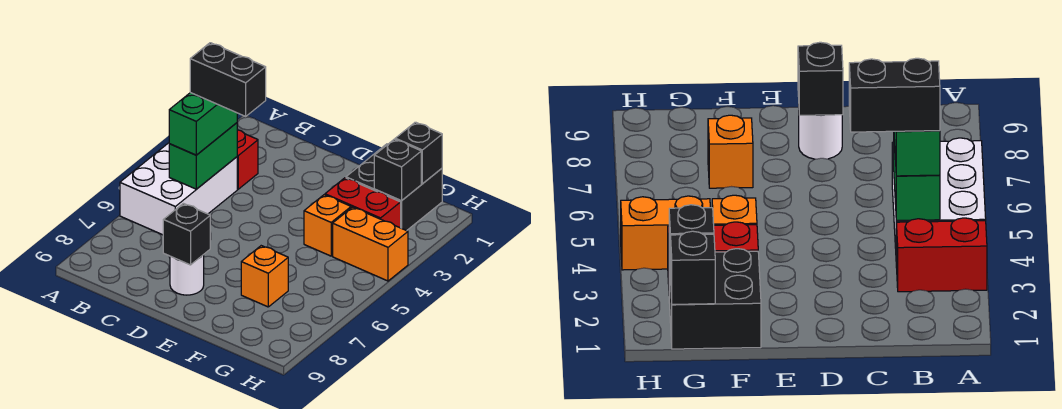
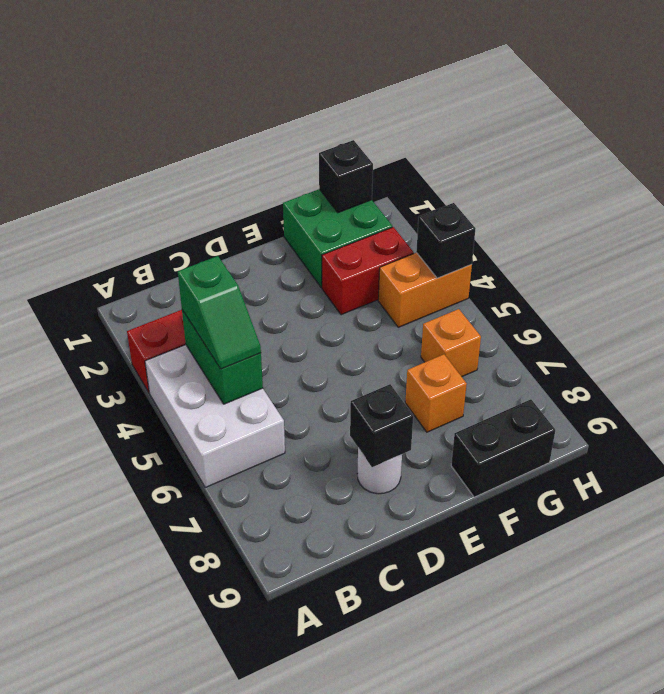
green 1x2 brick [169,93,237,155] -> green 1x2 slope [178,256,261,369]
black 1x2 brick [190,43,266,116] -> black 1x2 brick moved to [451,399,555,497]
black 2x2 brick [346,144,442,231] -> green 2x2 brick [283,189,392,288]
orange 1x1 brick [304,195,351,256] -> orange 1x1 brick moved to [421,309,481,377]
black 1x1 brick [374,139,421,201] -> black 1x1 brick moved to [416,203,476,278]

